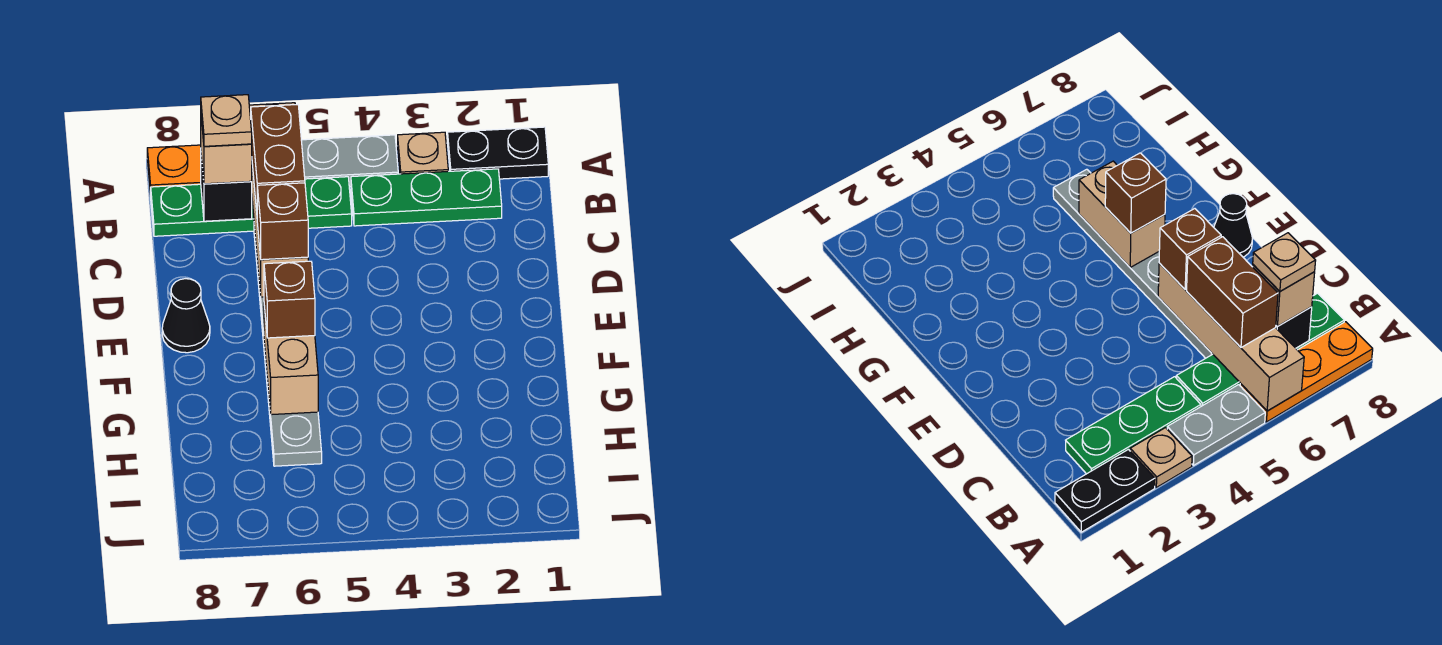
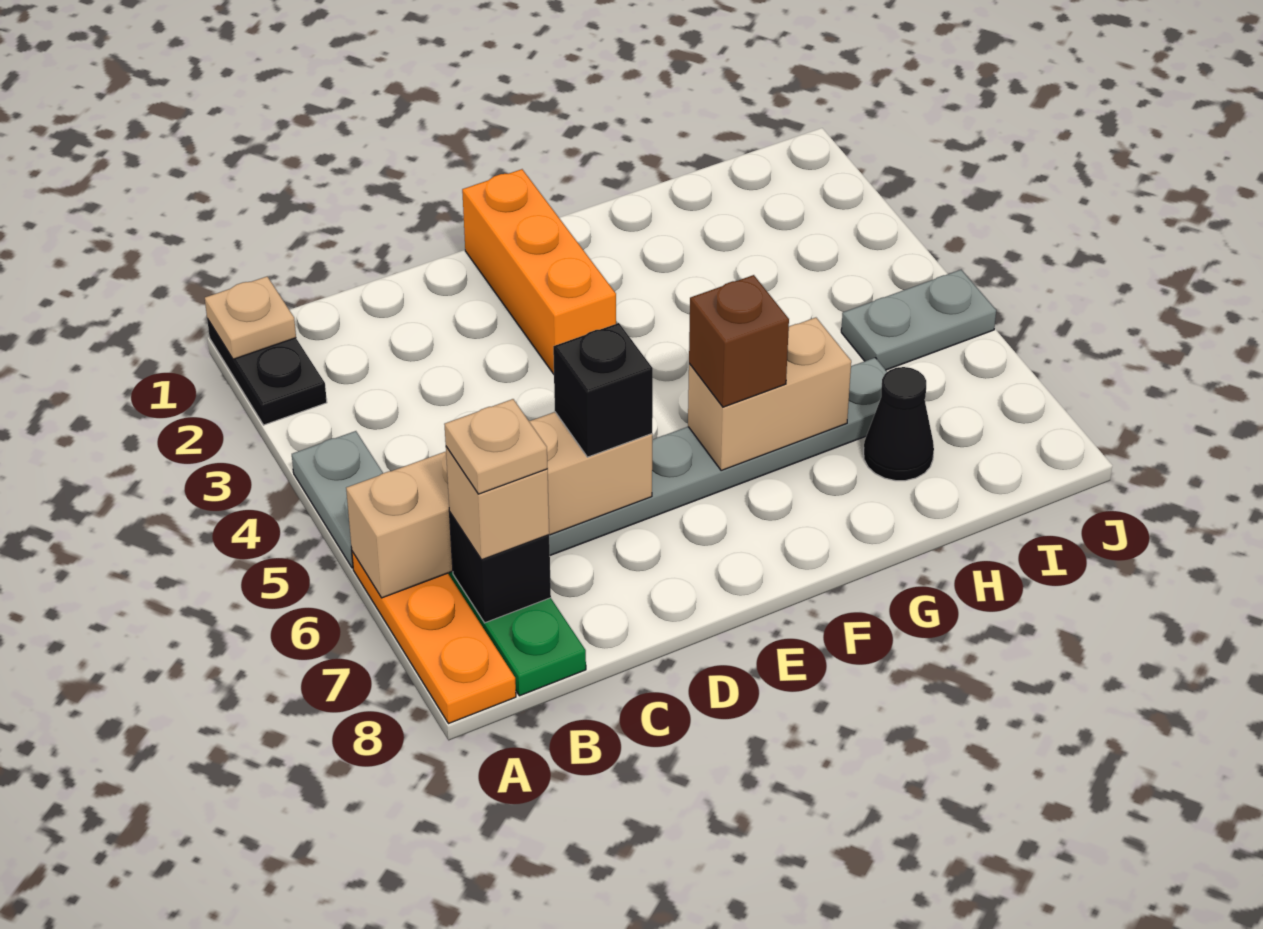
tan 1x1 plate [398,132,448,174] -> tan 1x1 plate moved to [205,277,296,359]
green 1x3 plate [351,169,502,226] -> none
brown 1x2 brick [251,104,305,212] -> none
brown 1x1 brick [257,183,308,260] -> black 1x1 brick [553,323,653,457]
none -> orange 1x3 brick [462,169,616,374]
black 1x1 cone [162,279,210,353] -> black 1x1 cone moved to [864,367,934,481]
none -> grey 1x2 plate [841,270,996,370]

